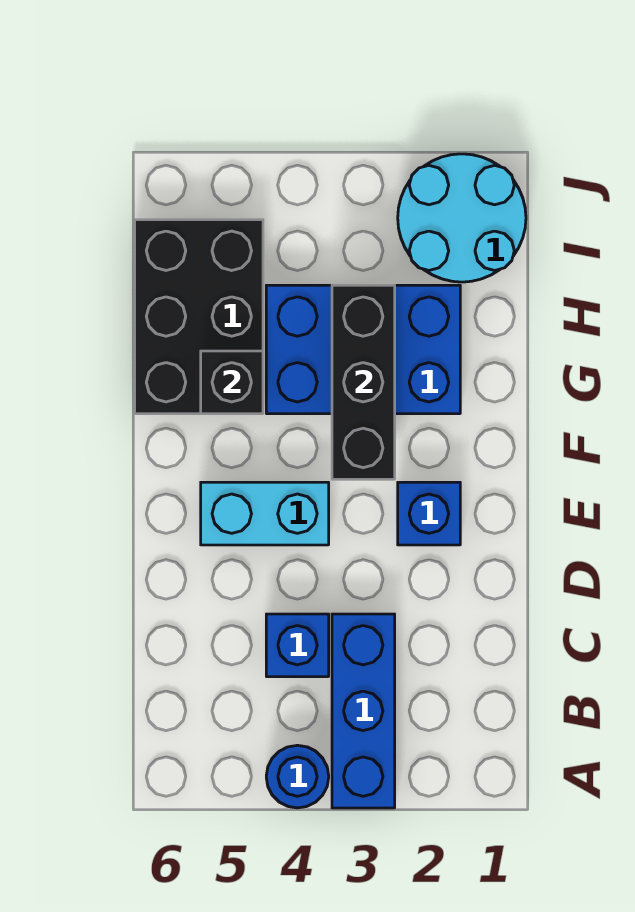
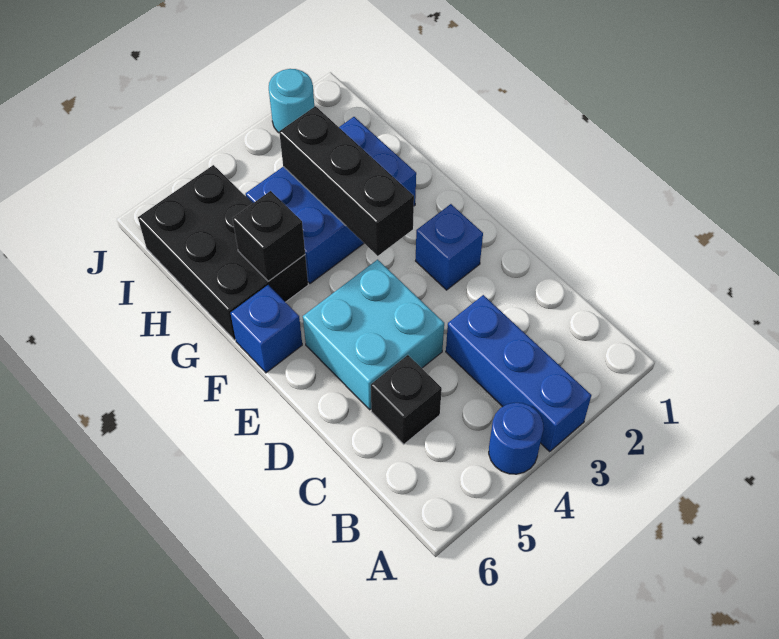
blue 1x1 brick [266,614,329,677] -> blue 1x1 brick moved to [231,285,302,373]
none -> black 1x1 brick [371,355,442,444]
cyan 1x2 brick [201,482,329,545] -> cyan 2x2 brick [303,260,444,410]
cyan 2x2 round brick [398,154,526,282] -> cyan 1x1 round brick [269,69,314,133]

